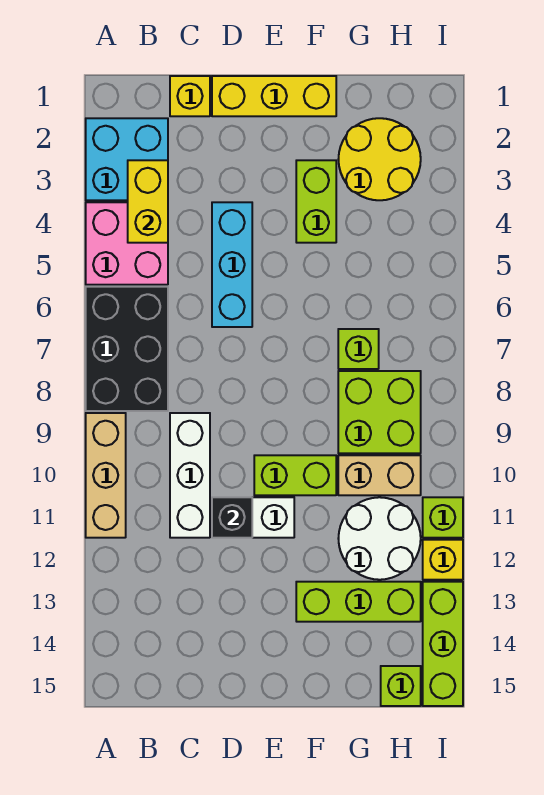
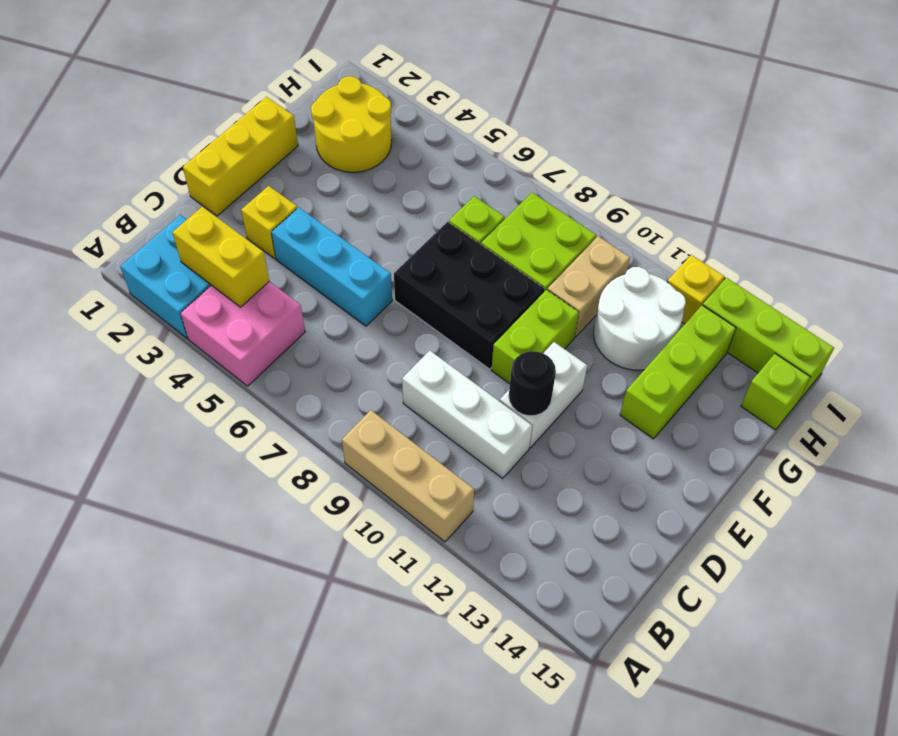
black 2x3 brick [86,287,168,411] -> black 2x3 brick moved to [394,222,545,369]
yellow 1x1 brick [170,76,210,116] -> yellow 1x1 brick moved to [241,186,297,259]
black 1x1 brick [212,497,252,538] -> black 1x1 round brick [509,351,556,416]
lime 1x2 brick [296,160,336,243] -> none
lime 1x1 brick [423,497,463,538] -> none

